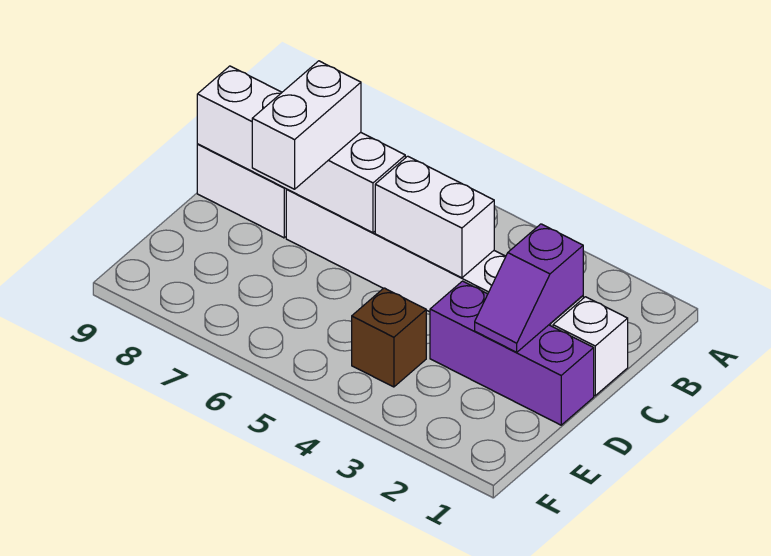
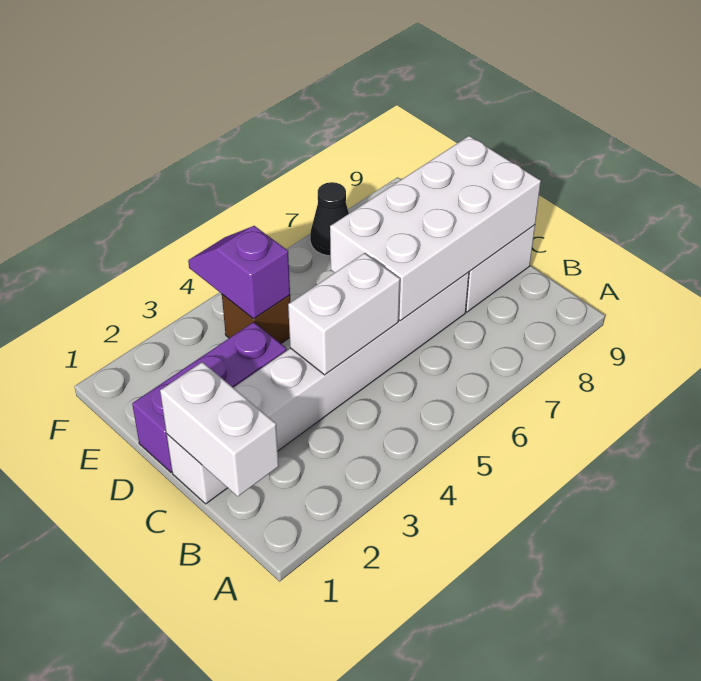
purple 1x2 slope [475,224,583,352] -> purple 1x2 slope moved to [188,226,290,319]
white 1x4 brick [197,66,405,233] -> white 2x4 brick [330,136,541,321]
white 1x2 brick [252,61,361,189] -> white 1x2 brick moved to [160,362,279,496]
none -> black 1x1 cone [310,182,349,256]

